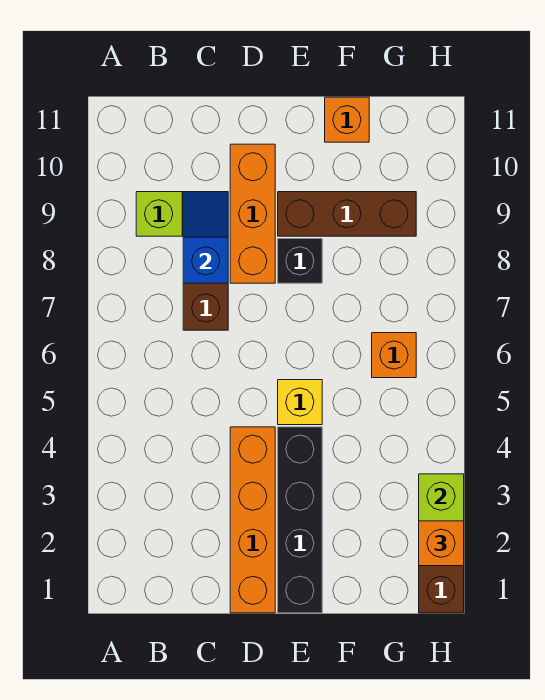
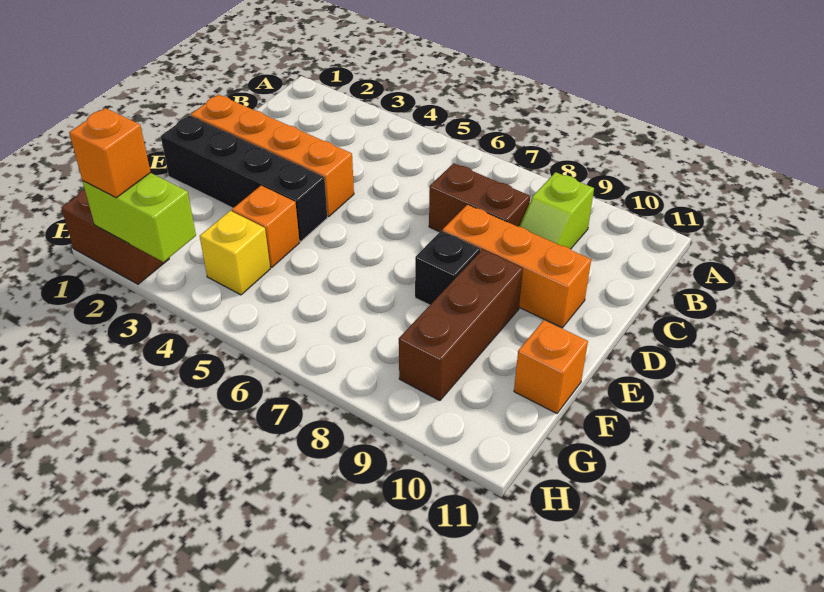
blue 1x2 slope [183,192,228,283] -> none
yellow 1x1 brick [278,380,322,425] -> yellow 1x1 brick moved to [200,211,270,295]
orange 1x1 brick [372,333,416,378] -> orange 1x1 brick moved to [232,186,300,267]

